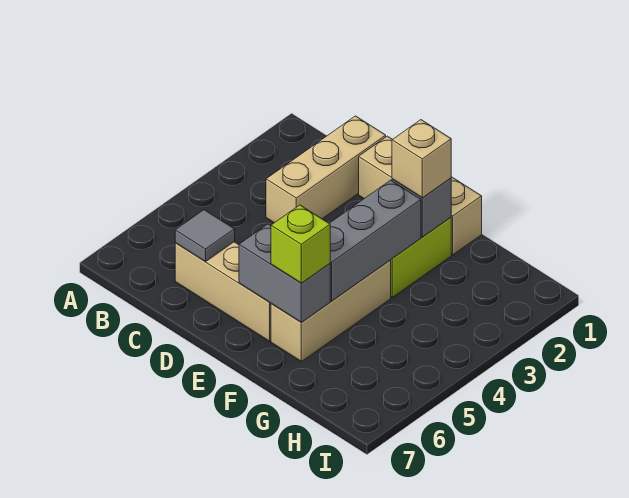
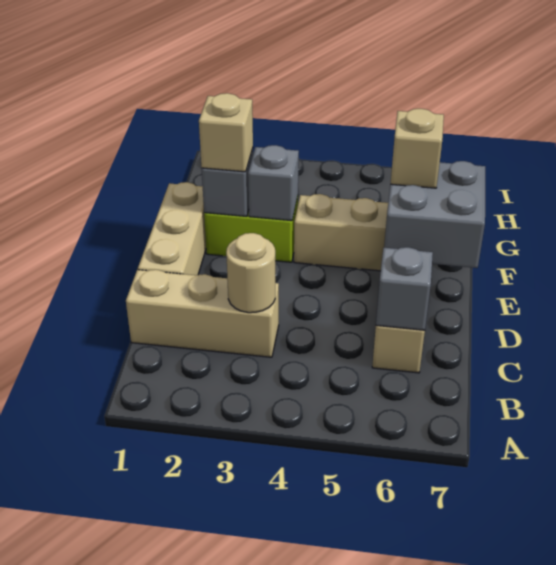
none -> tan 1x1 round brick [226,233,275,313]
grey 1x1 tile [175,210,235,261] -> grey 1x1 brick [376,247,433,330]
grey 1x2 brick [239,224,330,323] -> grey 2x2 brick [384,161,485,268]
grey 1x3 brick [329,180,421,301] -> grey 1x1 brick [248,145,299,221]
lime 1x1 brick [271,205,330,283] -> tan 1x1 brick [391,109,444,188]

